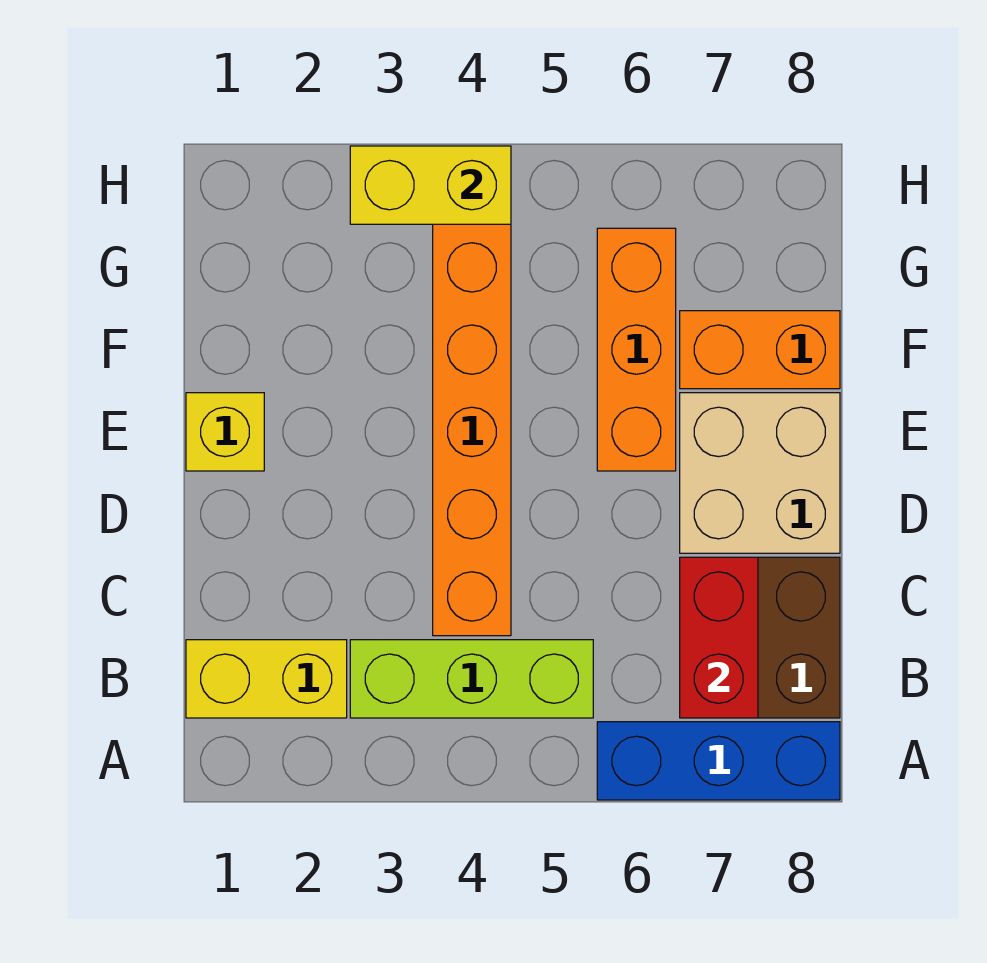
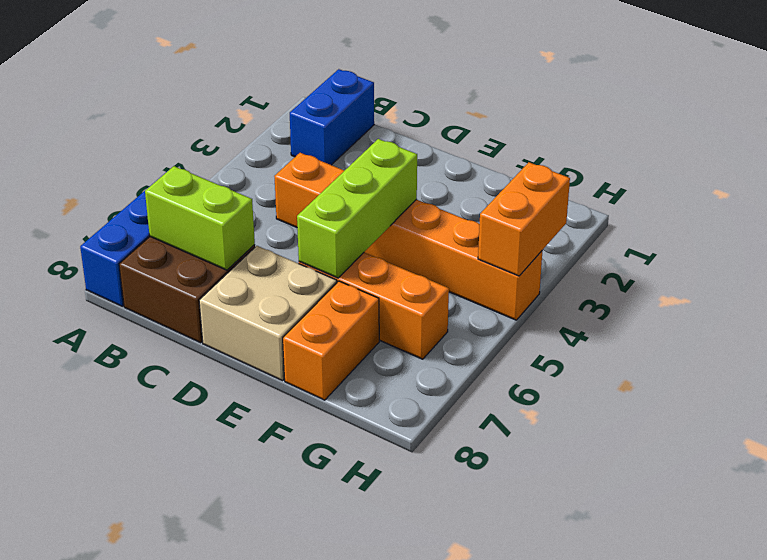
yellow 1x2 brick [186,640,347,718] -> blue 1x2 brick [290,69,374,165]
lime 1x3 brick [350,640,593,718] -> lime 1x3 brick moved to [297,139,417,278]
red 1x2 brick [680,557,758,718] -> lime 1x2 brick [145,166,255,270]
yellow 1x1 brick [186,393,264,471] -> none
yellow 1x2 brick [350,146,511,224] -> orange 1x2 brick [478,162,570,276]

